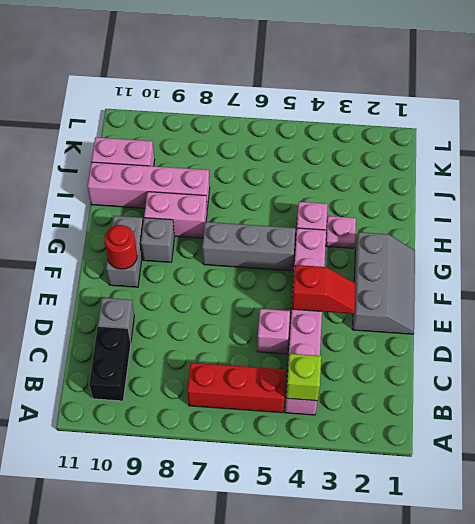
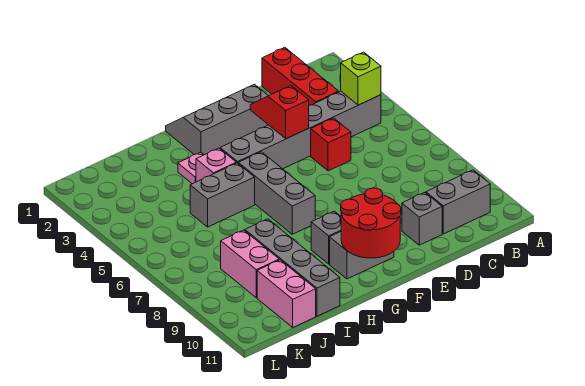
pink 1x6 brick [285,228,326,415] -> grey 1x6 brick [220,91,381,169]
red 1x3 brick [187,363,286,413] -> red 1x3 brick moved to [262,47,339,105]
black 1x2 brick [89,326,131,401] -> grey 1x2 brick [426,170,490,234]
pink 1x1 brick [257,309,290,354] -> red 1x1 brick [311,118,351,171]
red 1x1 round brick [104,225,137,269] -> red 2x2 round brick [341,188,401,258]
none -> grey 1x2 brick [190,163,255,227]
pink 1x2 brick [144,192,207,238] -> pink 1x2 brick moved to [221,230,279,298]
pink 1x4 brick [87,162,210,209] -> grey 1x4 brick [245,219,340,316]

